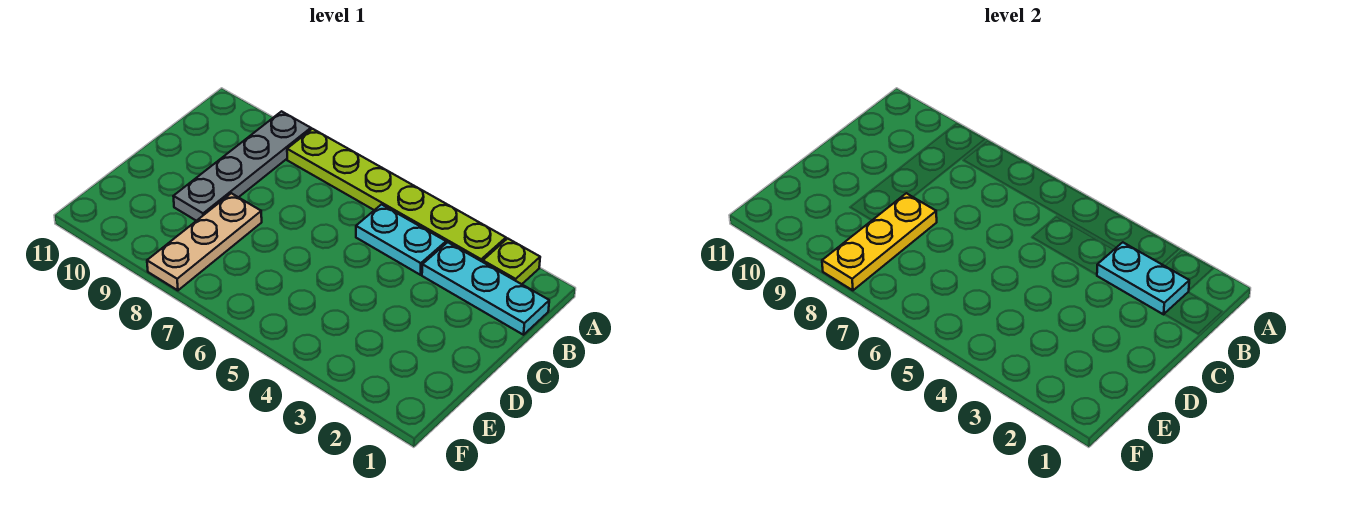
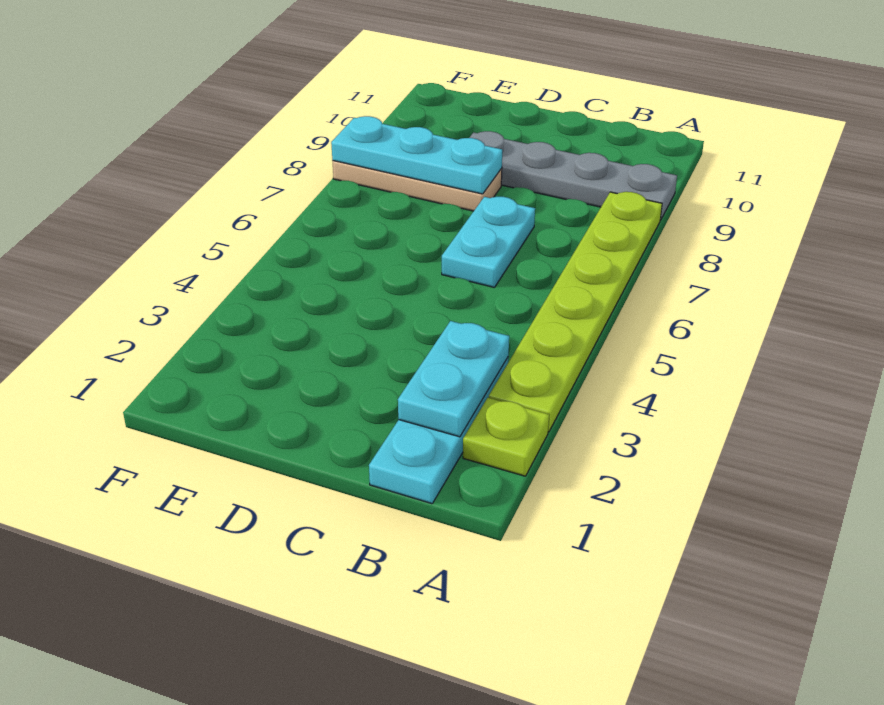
cyan 1x2 plate [356,205,446,275] -> cyan 1x2 plate moved to [442,197,535,288]
yellow 1x3 plate [822,193,937,290] -> cyan 1x3 plate [331,116,502,194]

